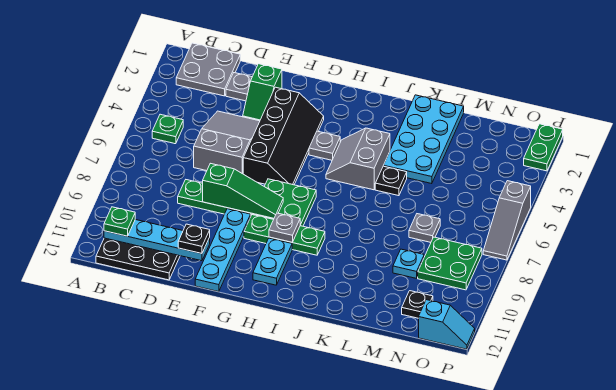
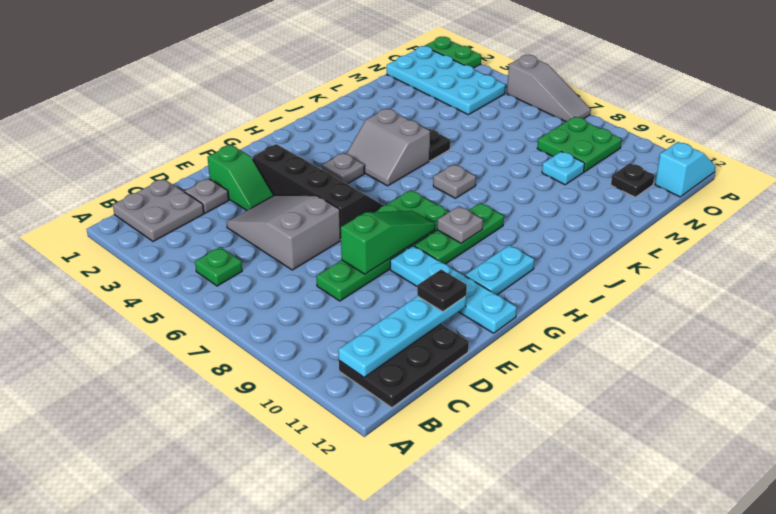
green 1x1 plate [104,207,135,236] -> none
cyan 1x2 plate [253,238,292,285] -> cyan 1x2 plate turned to [465,245,534,295]
cyan 2x4 plate [383,95,464,184] -> cyan 2x4 plate moved to [387,46,506,115]
grey 1x1 plate [409,214,440,242] -> grey 1x1 plate moved to [433,164,476,198]

